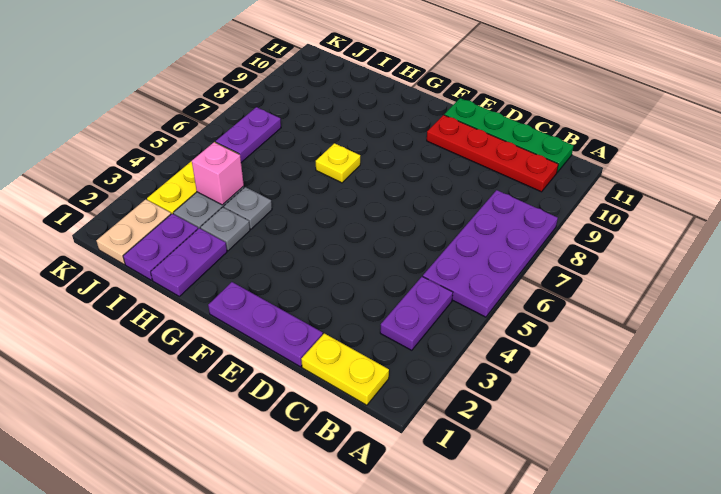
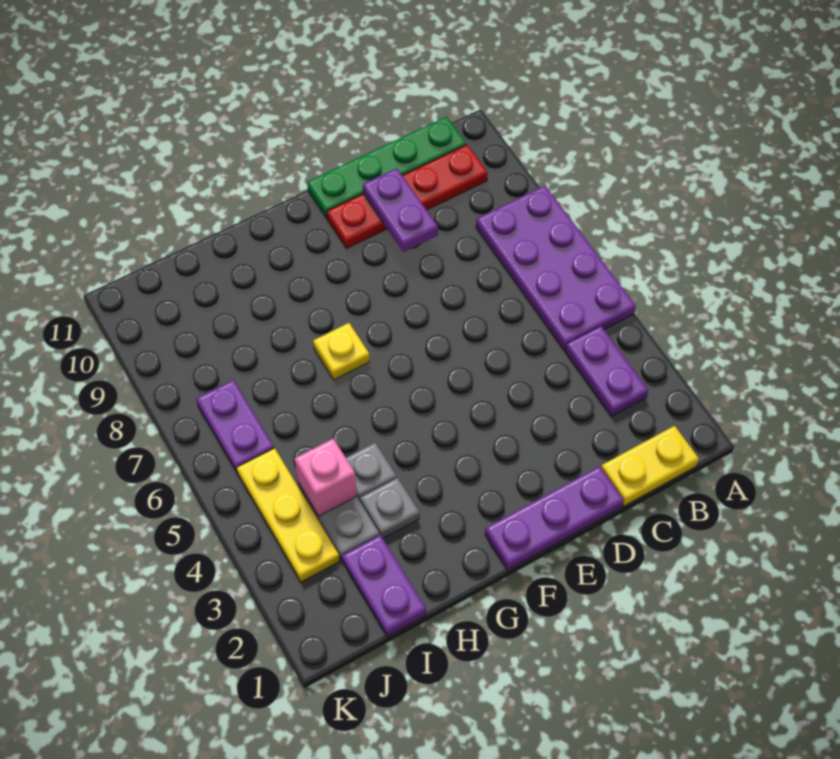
purple 1x2 plate [151,228,227,296] -> purple 1x2 plate moved to [363,168,438,252]
tan 1x2 plate [96,199,171,264] -> none

